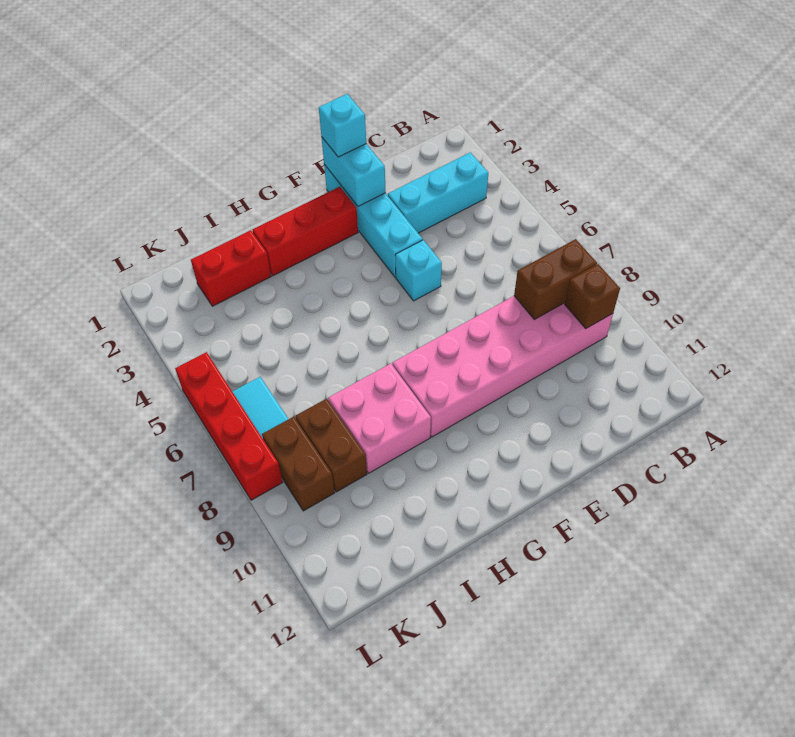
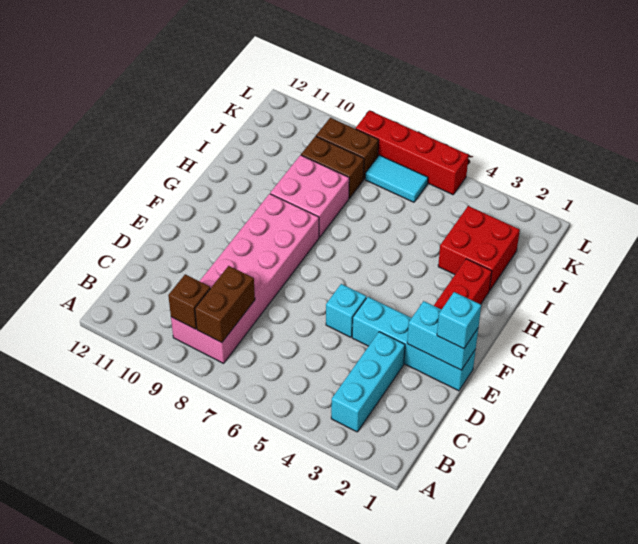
red 1x2 brick [191,230,271,306] -> red 2x2 brick [438,206,520,291]

